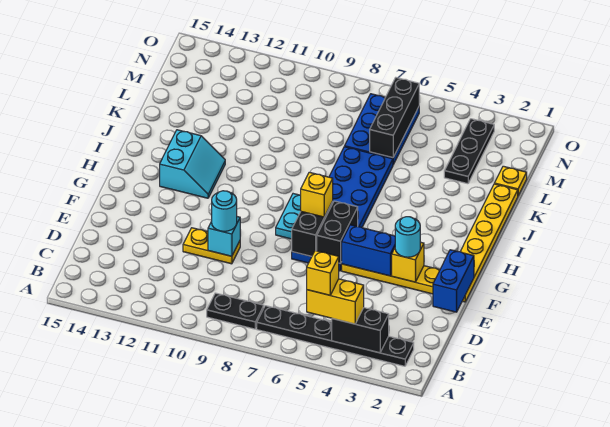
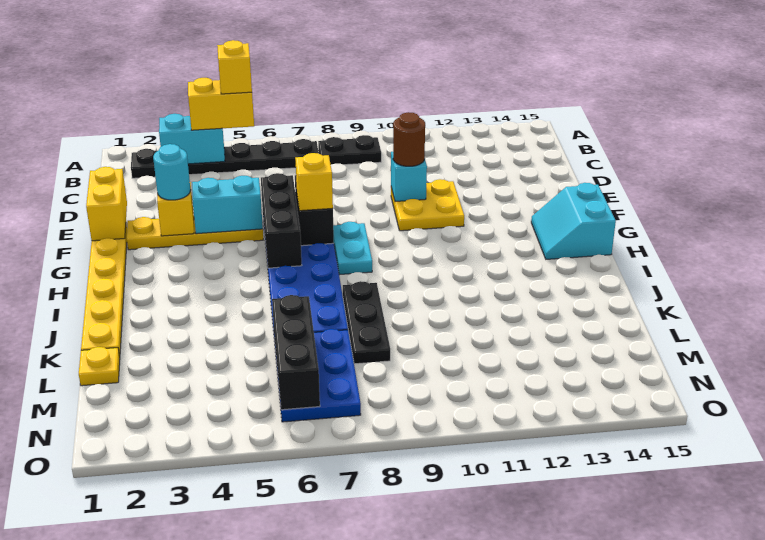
black 1x2 brick [332,308,389,353] -> cyan 1x2 brick [159,114,225,164]
blue 1x2 brick [433,250,474,312] -> yellow 1x2 brick [86,167,127,241]
yellow 1x2 plate [183,228,240,264] -> yellow 2x2 plate [391,179,464,231]
cyan 1x1 round brick [212,191,237,231] -> brown 1x1 round brick [393,112,425,166]
blue 1x2 brick [342,225,395,276] -> cyan 1x2 brick [192,176,263,234]
black 1x2 brick [317,201,358,264] -> black 1x3 brick [261,173,302,268]
cyan 2x2 slope [160,130,225,198] -> cyan 2x2 slope moved to [531,183,616,259]
black 1x3 plate [444,119,494,184] -> black 1x3 plate moved to [343,281,390,364]

